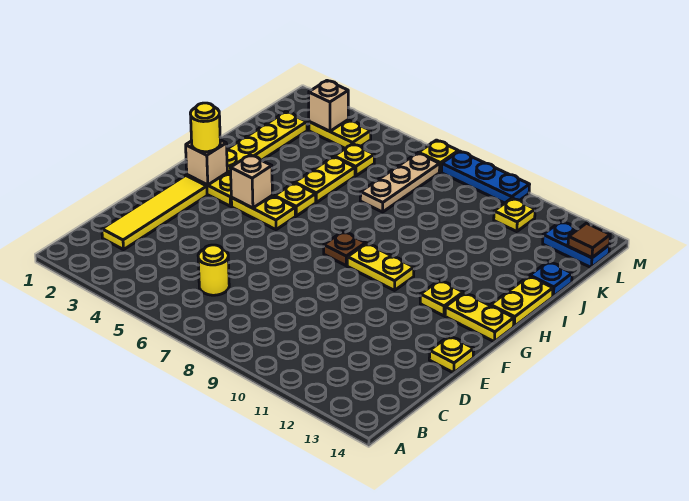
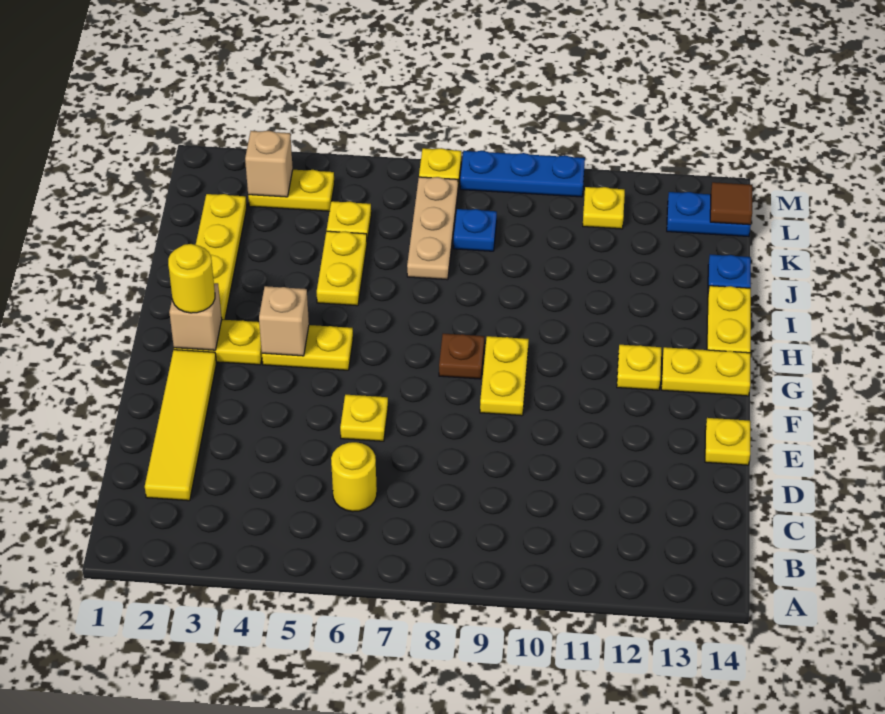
yellow 1x2 plate [347,243,414,290] -> yellow 1x2 plate turned to [480,336,529,416]
yellow 1x1 plate [275,183,316,216] -> yellow 1x1 plate moved to [340,395,388,441]
none -> blue 1x1 plate [453,209,497,251]

